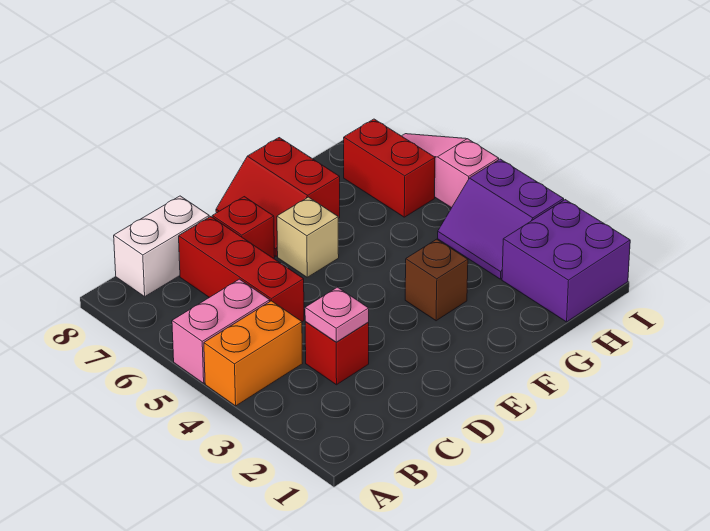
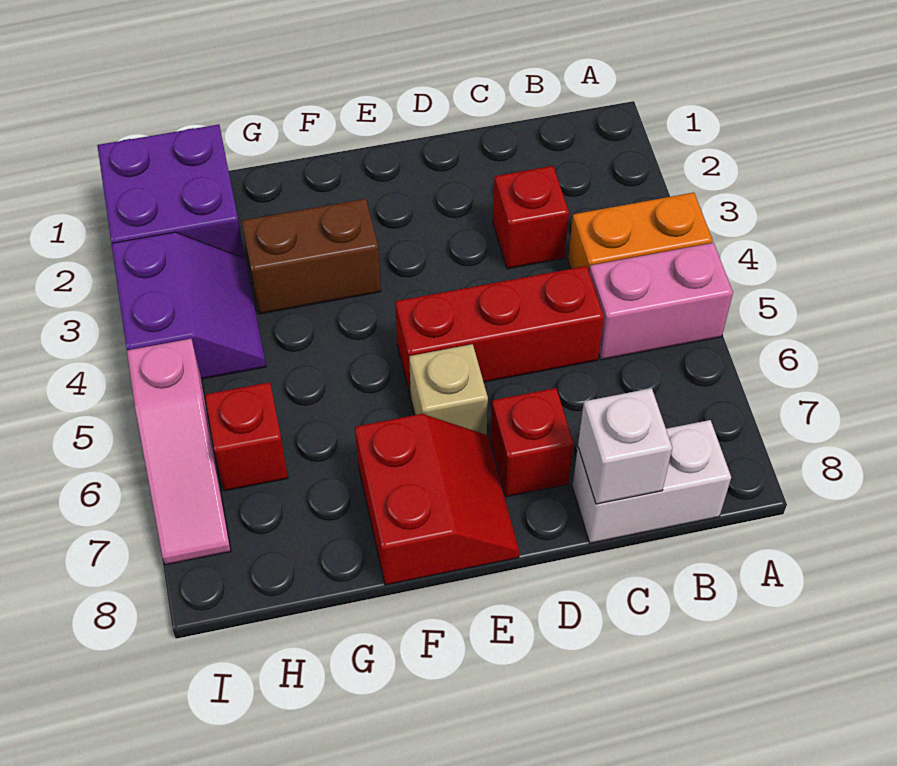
pink 1x1 plate [305,287,369,342] -> none
red 1x3 brick [179,217,304,322] -> red 1x3 brick turned to [395,266,604,396]
none -> white 1x1 brick [578,388,672,504]
brown 1x1 brick [405,239,468,321] -> brown 1x2 brick [242,199,381,314]
red 1x2 brick [344,119,435,217] -> red 1x1 brick [205,382,288,491]

